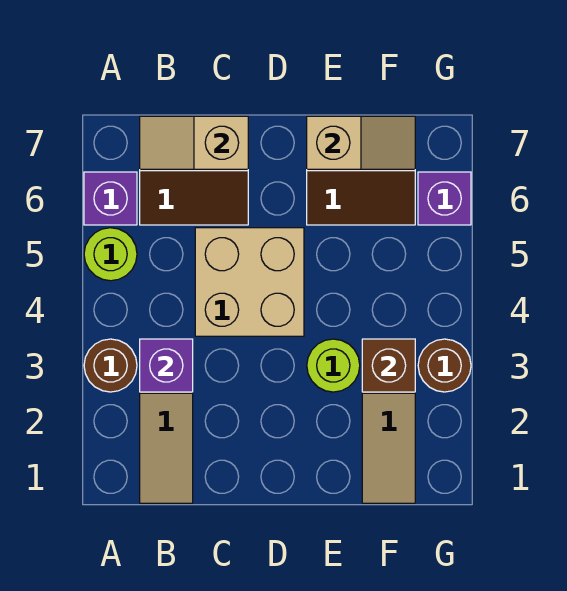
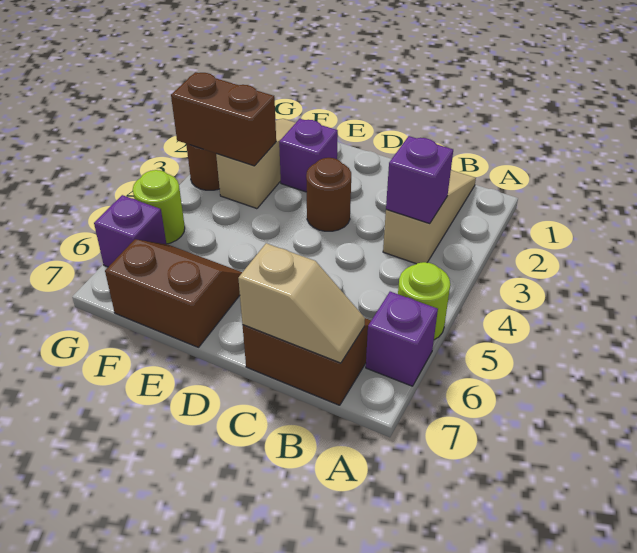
brown 1x1 round brick [84,339,137,392] -> brown 1x1 round brick moved to [306,158,351,231]
tan 2x2 brick [195,228,304,336] -> none
none -> purple 1x1 brick [279,119,338,192]
lime 1x1 round brick [307,339,360,392] -> lime 1x1 round brick moved to [133,170,185,244]
tan 1x2 slope [307,116,415,169] -> none
brown 1x1 brick [362,339,415,392] -> brown 1x2 brick [171,72,276,166]

